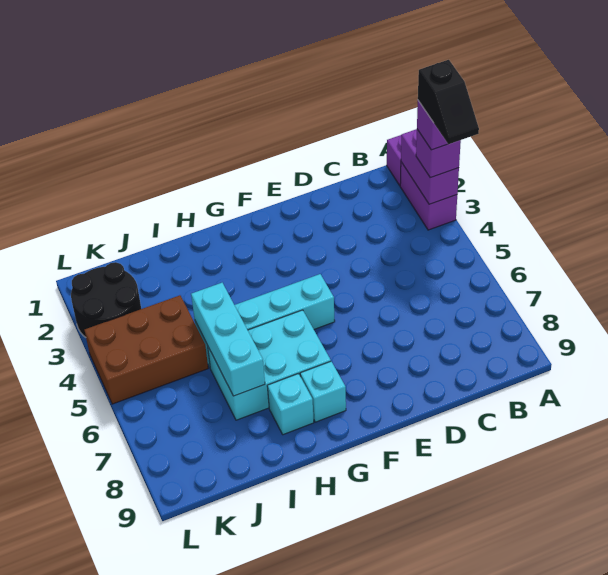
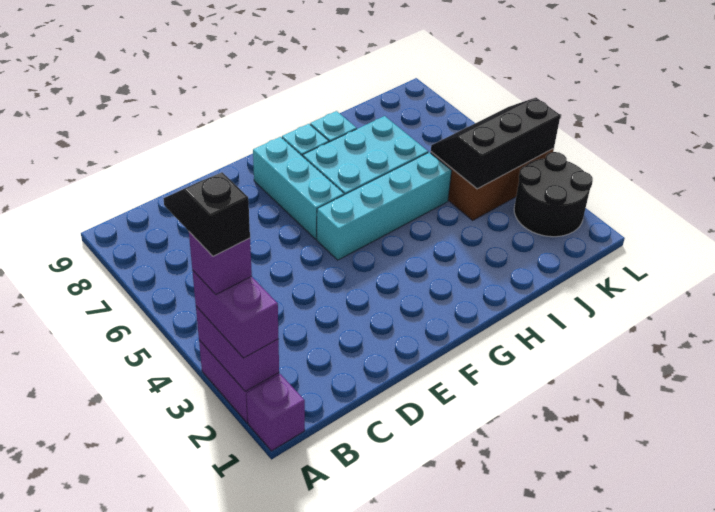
purple 1x1 brick [416,129,461,178] -> purple 1x2 brick [192,270,278,358]
cyan 1x3 brick [191,283,265,396] -> cyan 1x3 brick moved to [253,137,344,239]
none -> black 2x3 slope [431,98,561,189]

